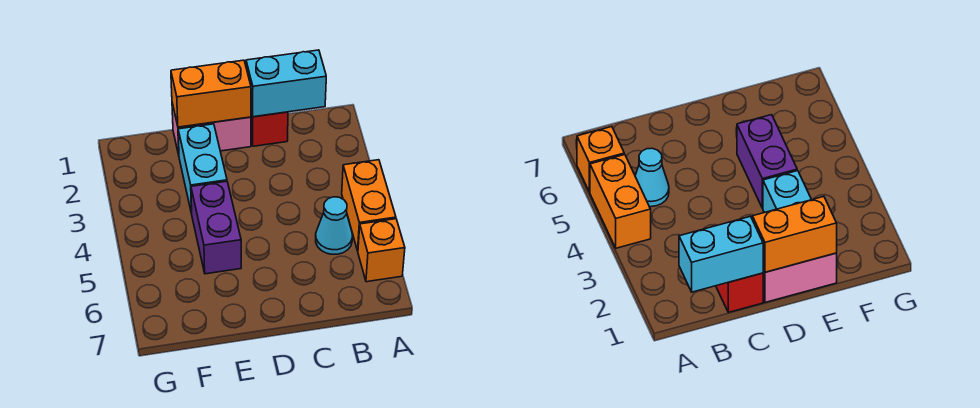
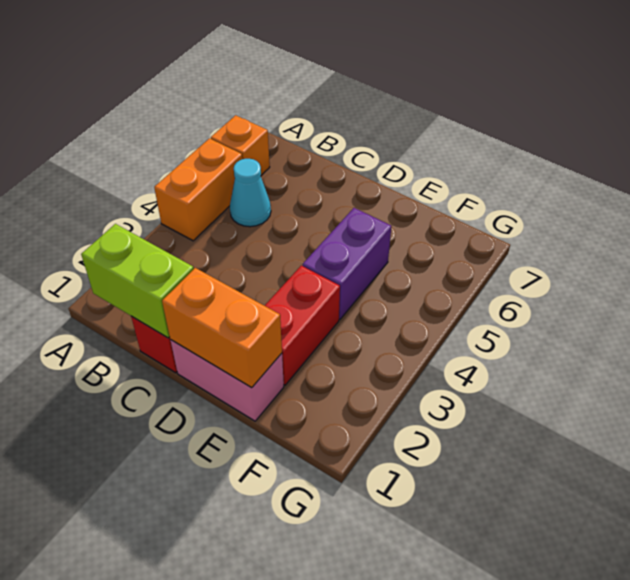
cyan 1x2 brick [246,50,326,117] -> lime 1x2 brick [81,224,194,338]
cyan 1x2 brick [178,124,227,213] -> red 1x2 brick [265,266,340,385]

